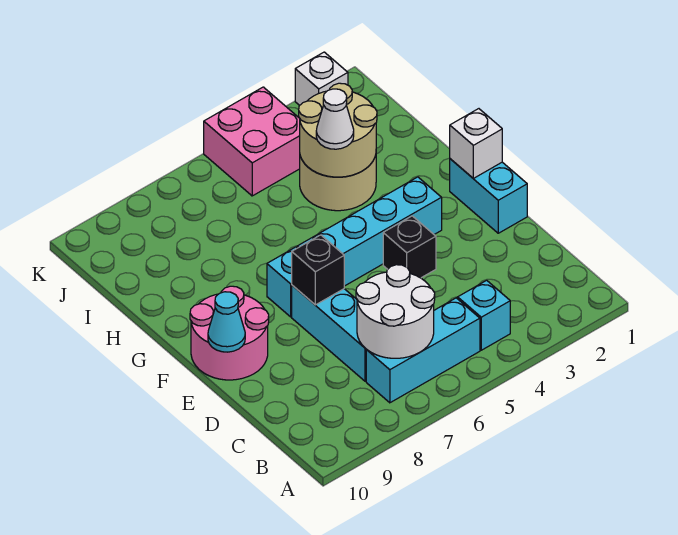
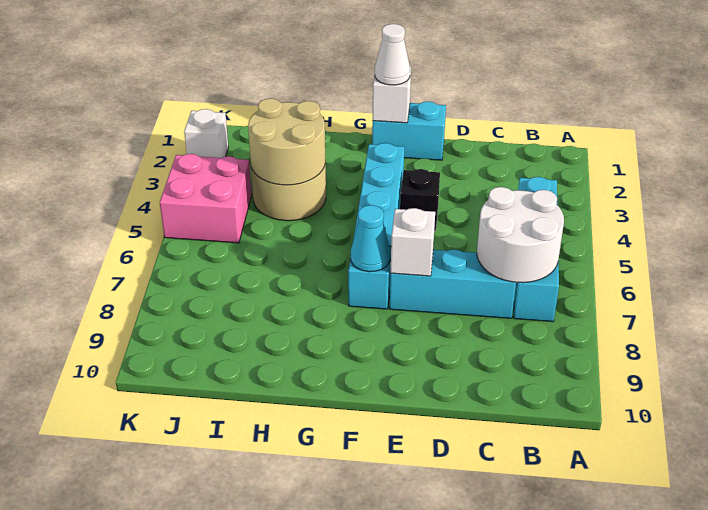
black 1x1 brick [292,235,344,305] -> white 1x1 brick [391,208,435,276]
pink 2x2 round brick [190,286,269,380] -> none
cyan 1x1 cone [208,292,245,352] -> cyan 1x1 cone moved to [351,205,390,272]
white 1x1 cone [316,89,354,149] -> white 1x1 cone moved to [375,24,410,85]

